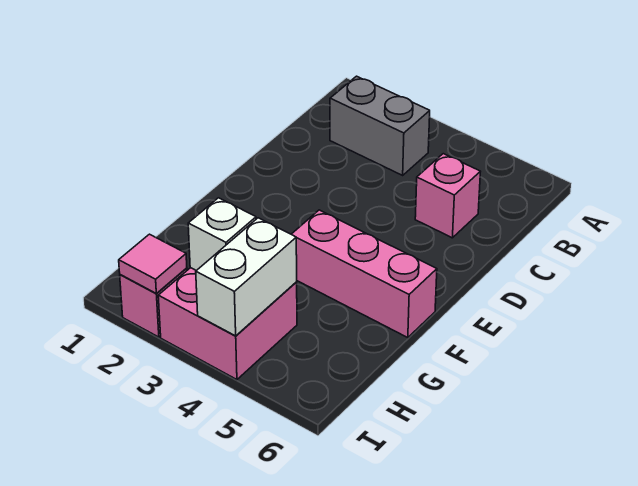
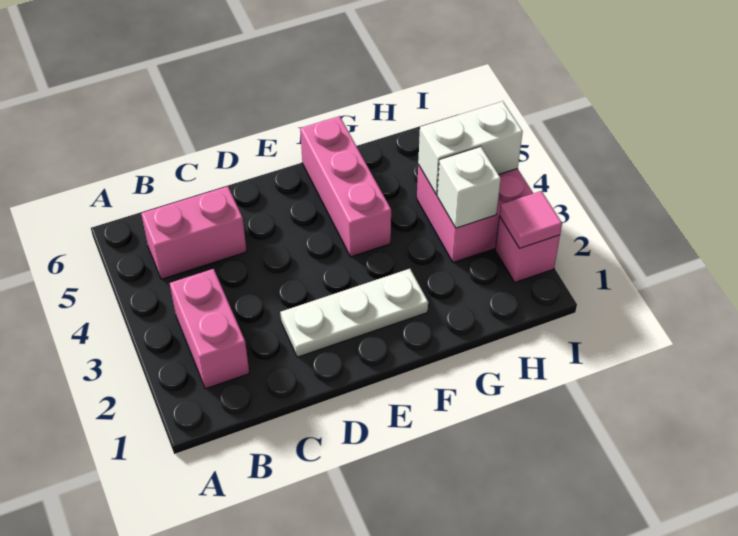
grey 1x2 brick [330,76,430,175] -> pink 1x2 brick [170,269,249,389]
pink 1x1 brick [415,154,480,238] -> pink 1x2 brick [141,186,247,279]
none -> white 1x3 plate [280,269,428,357]

